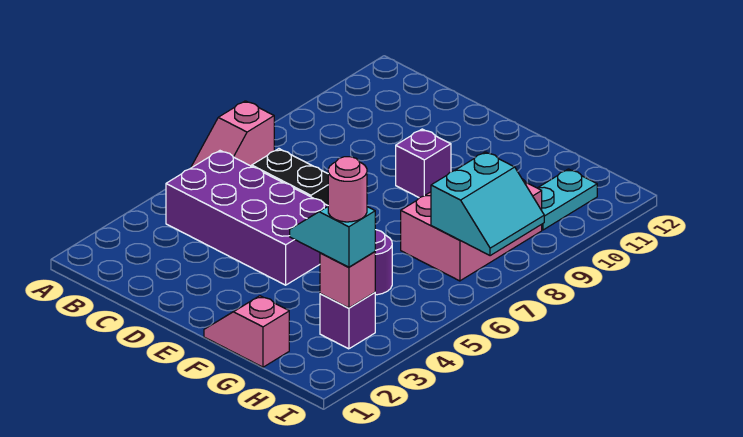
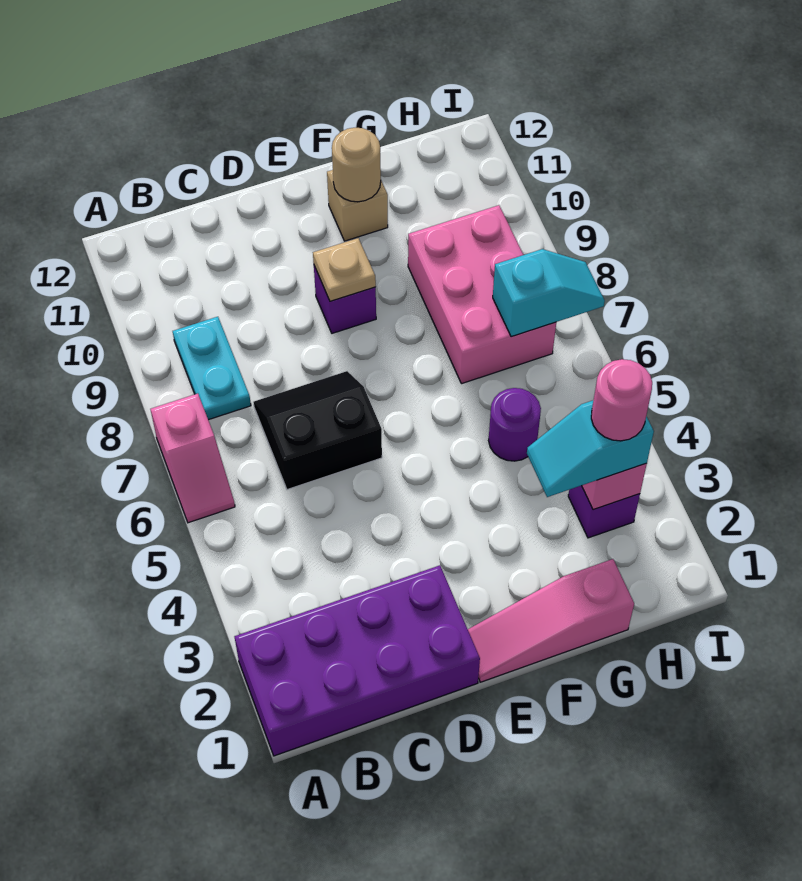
purple 2x4 brick [166,151,328,285] -> purple 2x4 brick moved to [234,565,480,756]
none -> tan 1x1 plate [313,238,376,301]
pink 1x2 slope [204,296,289,367] -> pink 1x3 slope [468,559,634,682]
none -> tan 1x1 brick [327,170,388,241]
none -> tan 1x1 round brick [332,128,381,202]
cyan 2x2 slope [431,152,544,256] -> cyan 1x2 slope [493,249,605,337]
cyan 1x2 plate [538,169,597,230] -> cyan 1x2 plate moved to [173,317,251,420]

